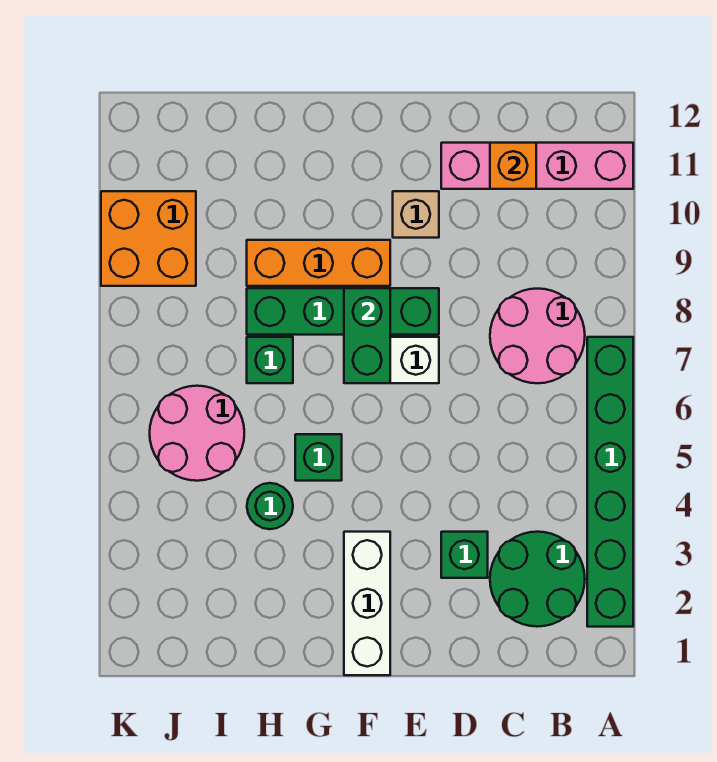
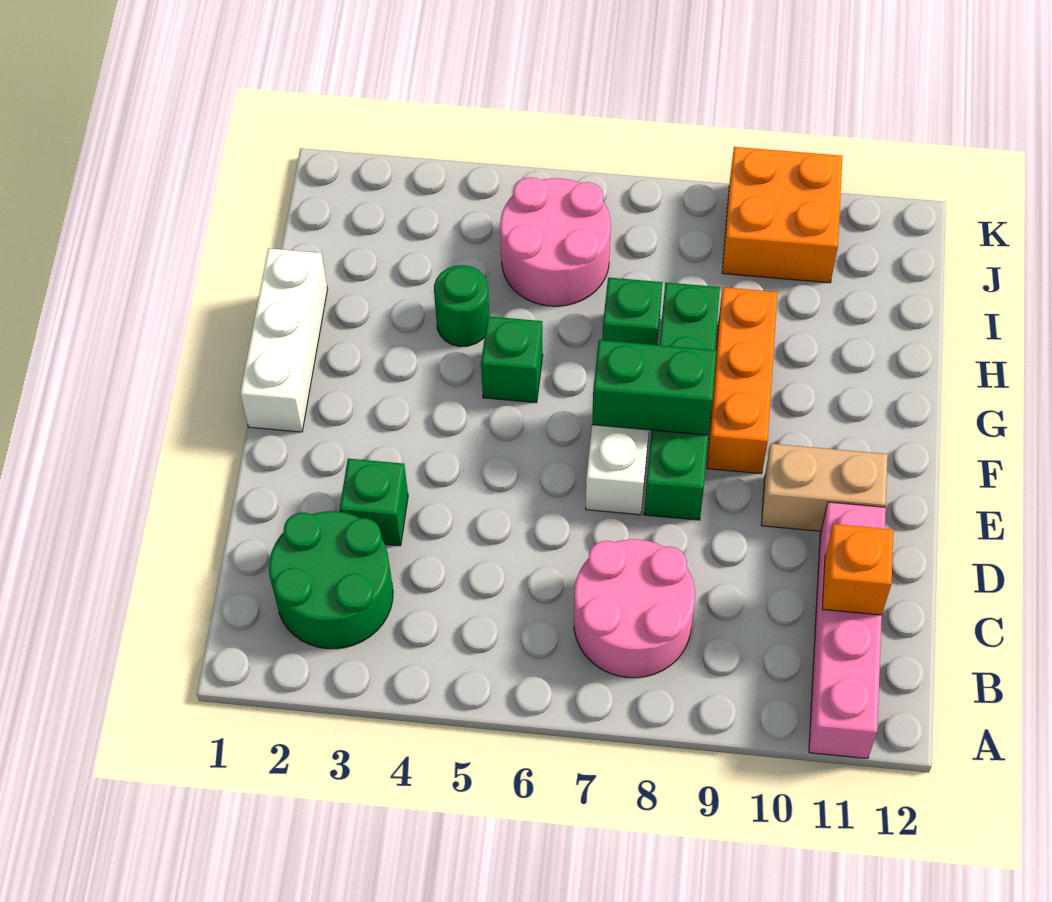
green 1x6 brick [587,337,633,627] -> none
tan 1x1 brick [393,191,439,238] -> tan 1x2 brick [761,444,888,531]
white 1x3 brick [344,532,390,675] -> white 1x3 brick turned to [240,248,328,432]

